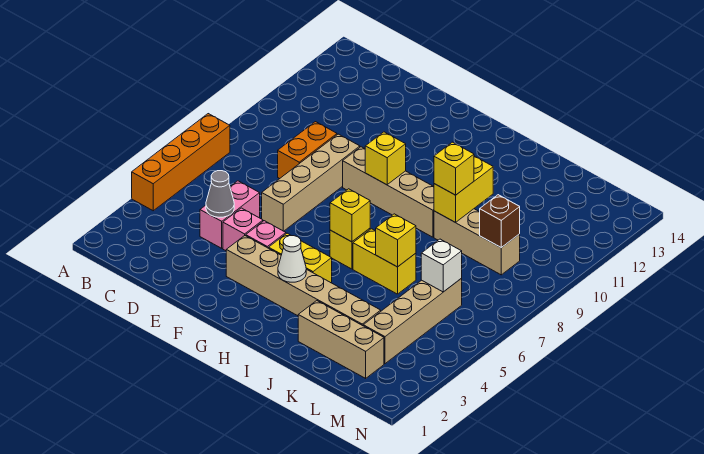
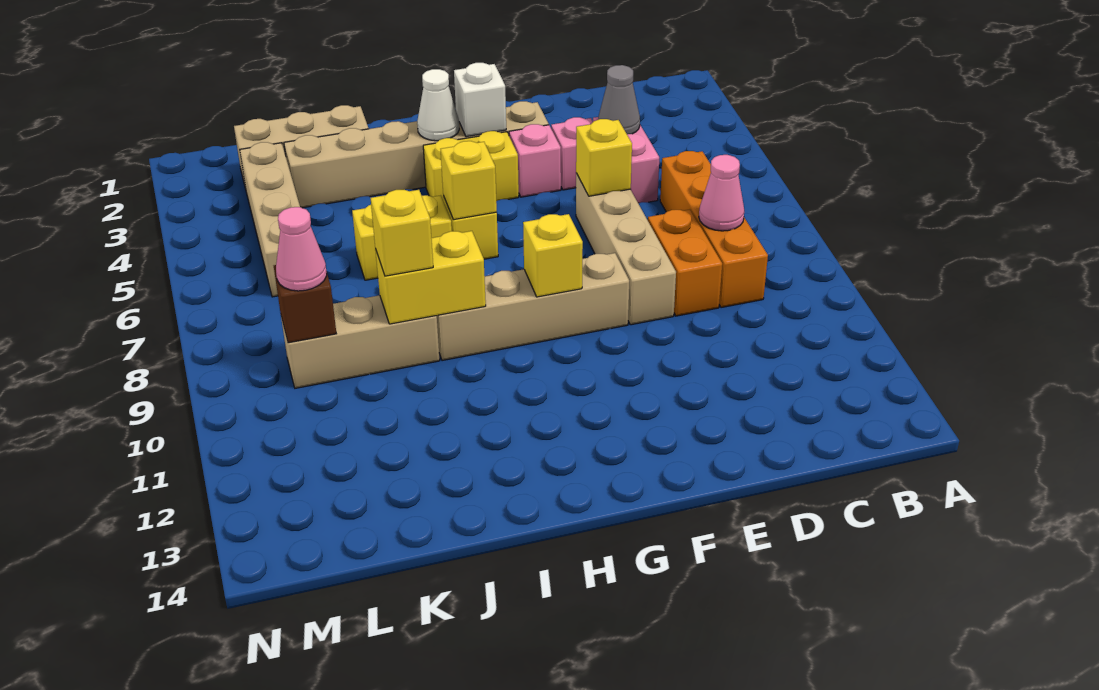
orange 1x4 brick [132,114,230,211] -> orange 1x4 brick moved to [660,151,768,308]
none -> pink 1x1 cone [699,155,744,231]
yellow 1x1 brick [376,214,416,267] -> yellow 1x1 brick moved to [576,119,632,196]
yellow 1x2 brick [434,156,493,222] -> yellow 1x2 brick turned to [375,231,486,324]
white 1x1 brick [421,239,462,292] -> white 1x1 brick moved to [454,63,506,137]
none -> pink 1x1 cone [276,207,327,291]

